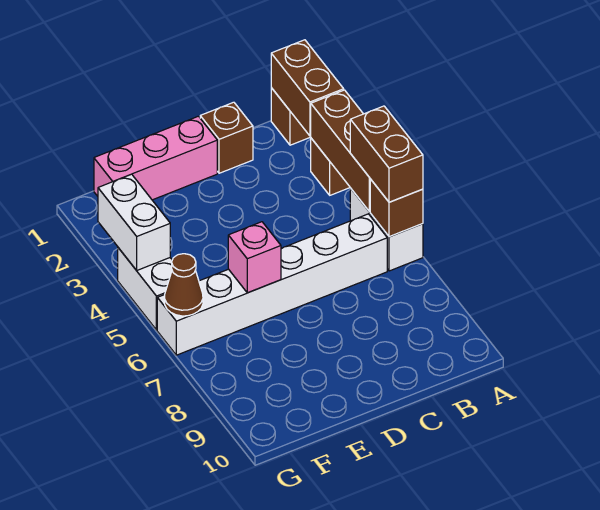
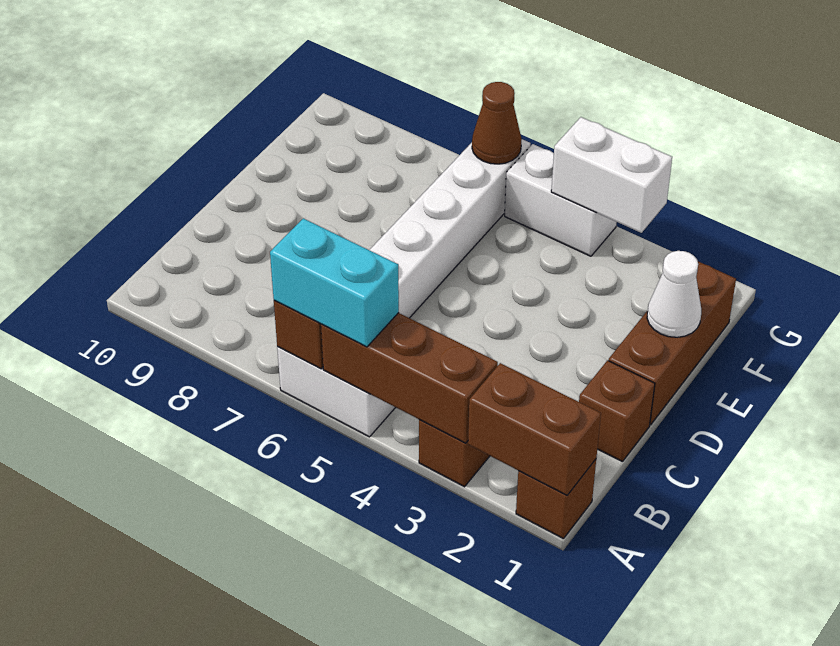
brown 1x2 brick [350,106,423,202] -> cyan 1x2 brick [270,218,399,347]
pink 1x3 brick [94,116,217,200] -> brown 1x3 brick [609,262,736,425]
none -> white 1x1 cone [647,251,701,337]
pink 1x1 brick [228,222,281,293] -> none

